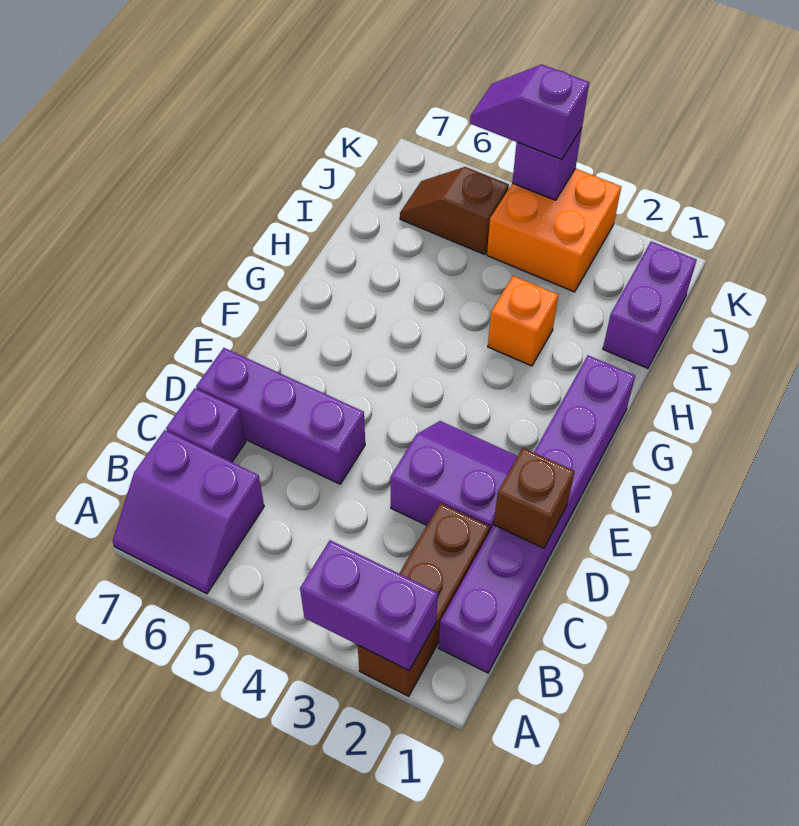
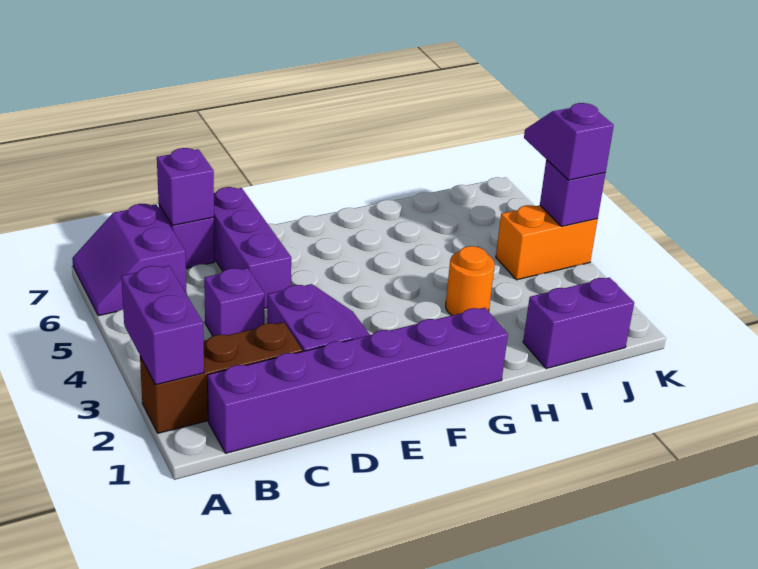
none -> purple 1x1 brick [204,268,265,336]
none -> purple 1x1 brick [157,148,214,225]
brown 1x1 brick [494,448,575,548] -> none
orange 1x1 brick [488,276,558,366] -> orange 1x1 round brick [446,246,495,315]
orange 2x2 brick [487,168,621,292] -> orange 1x2 brick [496,205,598,280]
brown 1x2 slope [400,167,509,254] -> none

